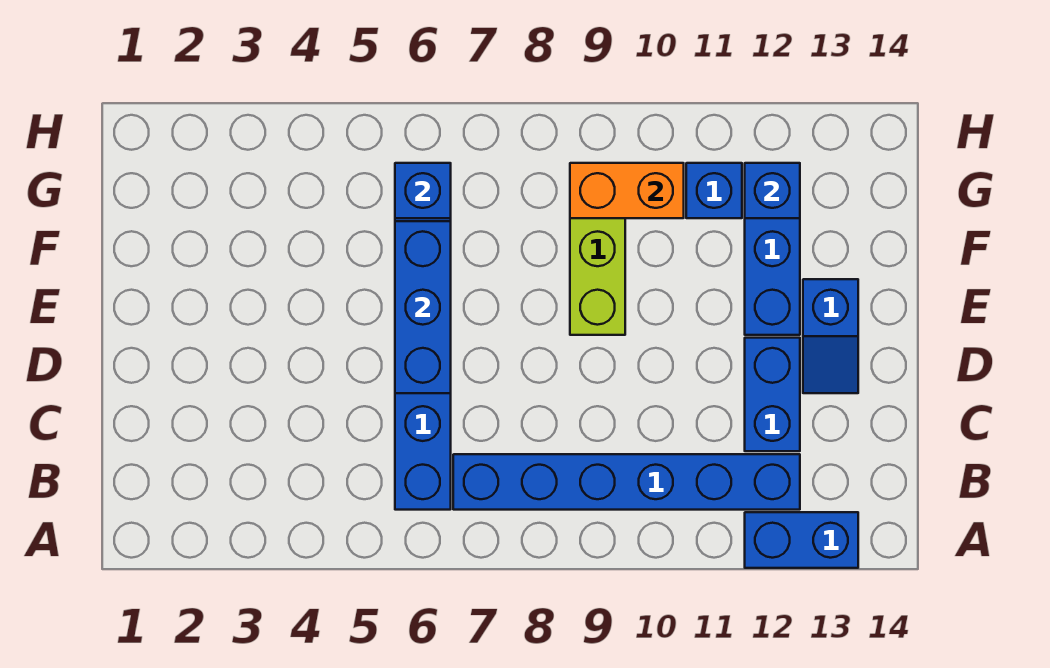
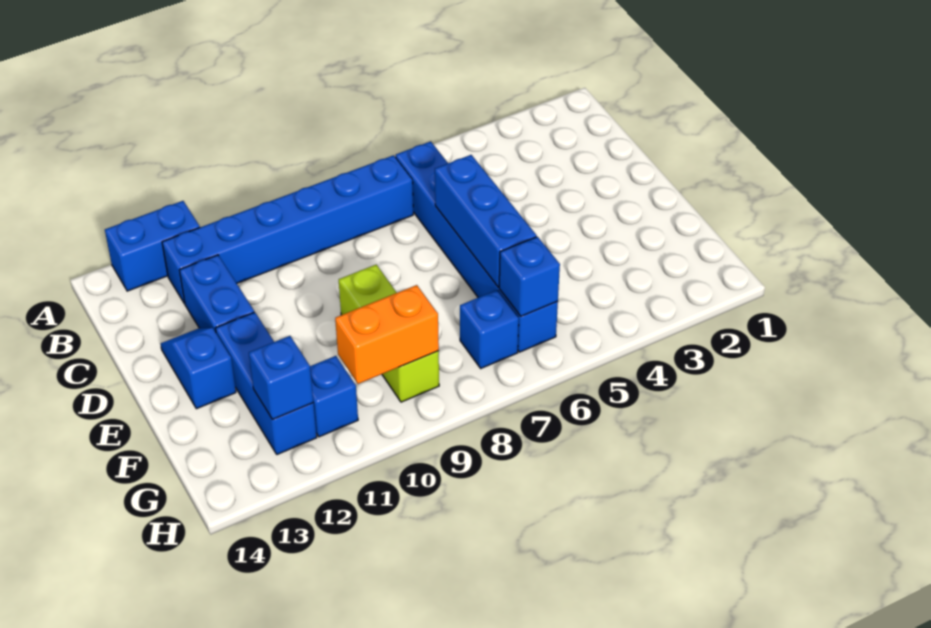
none -> blue 1x1 brick [460,290,519,368]

